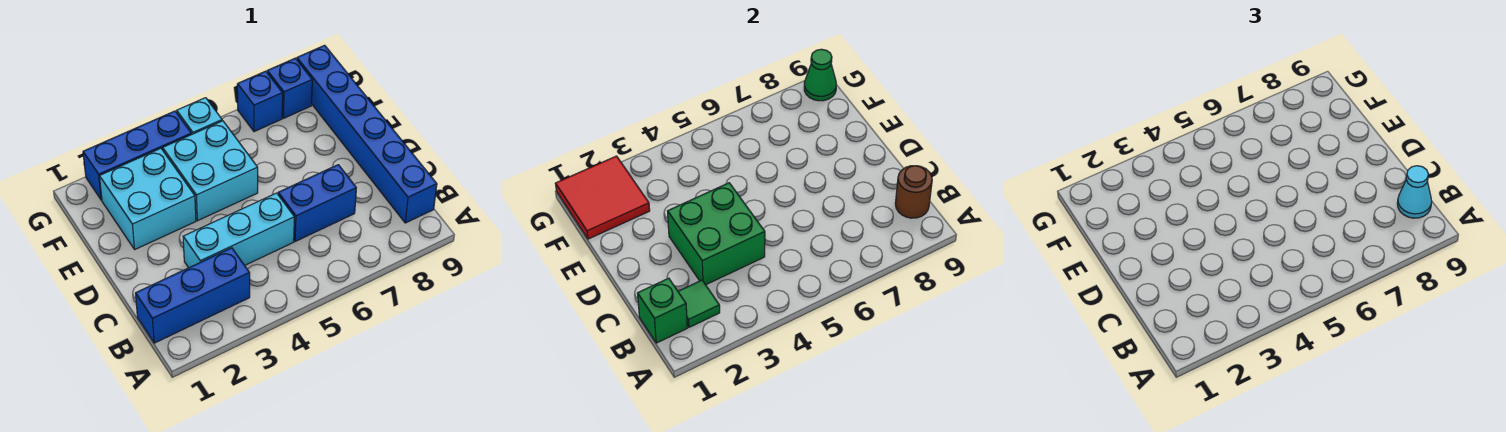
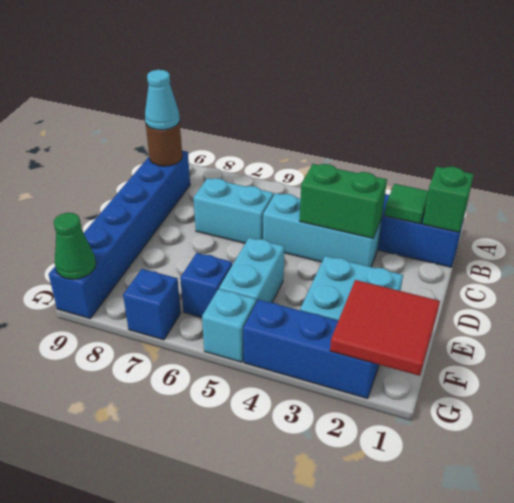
green 2x2 brick [668,183,765,285] -> green 1x2 brick [300,164,387,238]
blue 1x2 brick [278,165,356,241] -> cyan 1x2 brick [193,178,274,243]
cyan 2x2 brick [163,121,258,221] -> cyan 1x2 brick [219,238,285,303]
blue 1x1 brick [267,58,312,118] -> blue 1x1 brick moved to [180,253,232,317]

